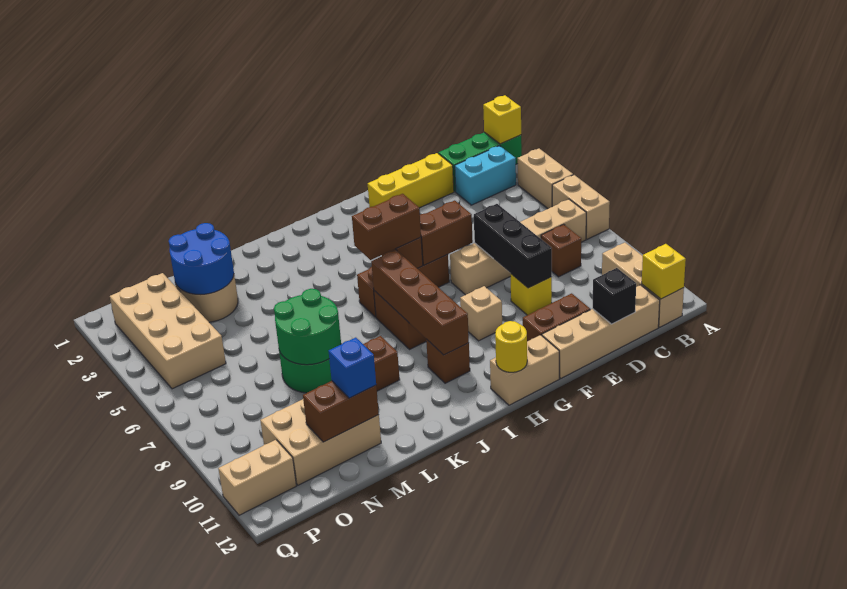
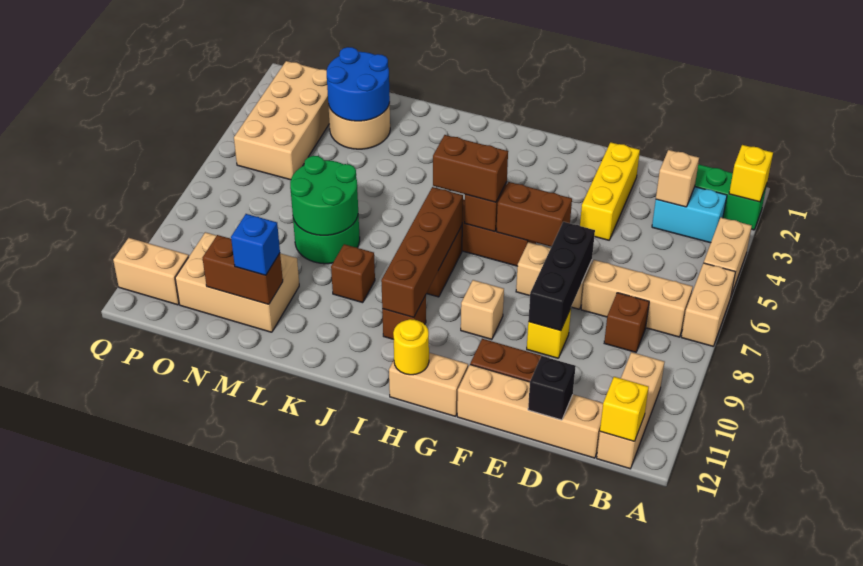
none -> tan 1x1 brick [656,150,699,207]
yellow 1x3 brick [368,153,454,208] -> yellow 1x3 brick turned to [580,142,640,240]

